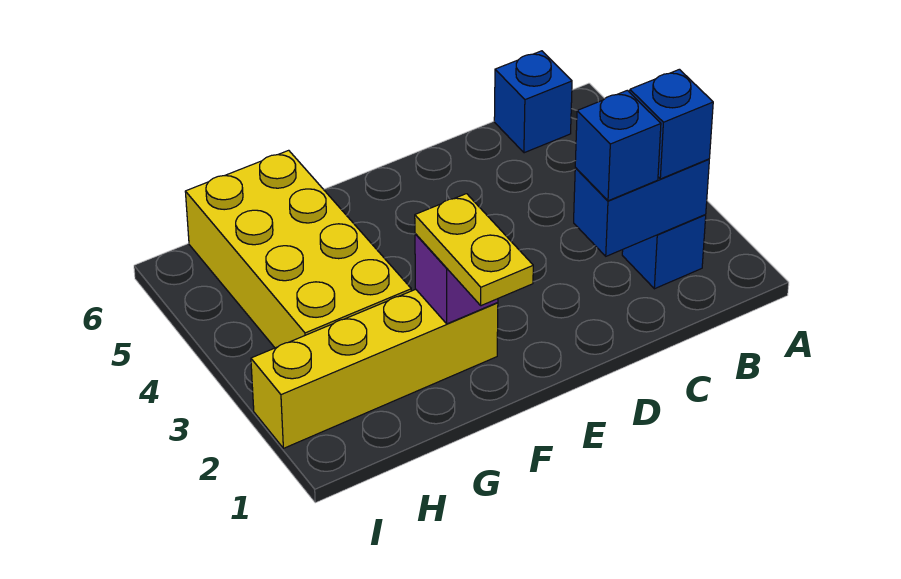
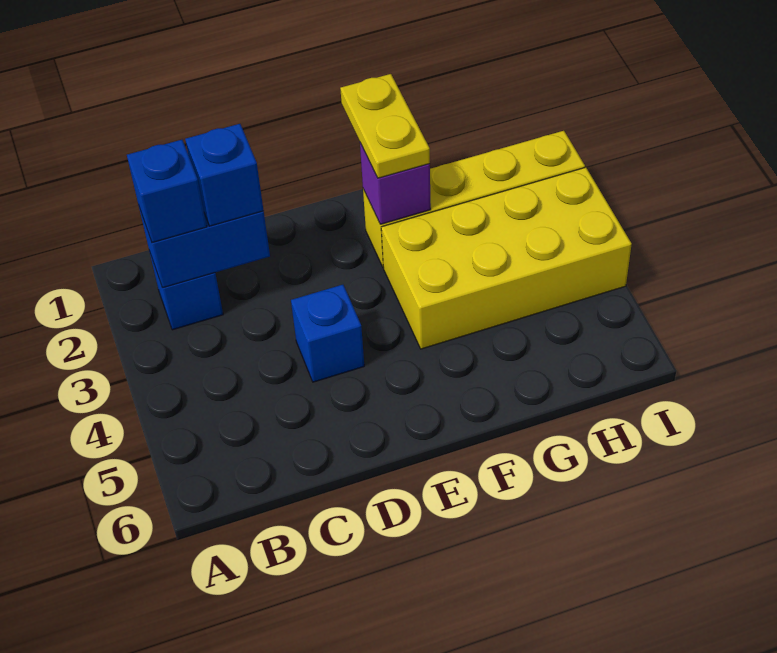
blue 1x1 brick [494,51,572,153] -> blue 1x1 brick moved to [291,285,364,382]
yellow 2x4 brick [185,150,411,348] -> yellow 2x4 brick turned to [381,167,632,349]

